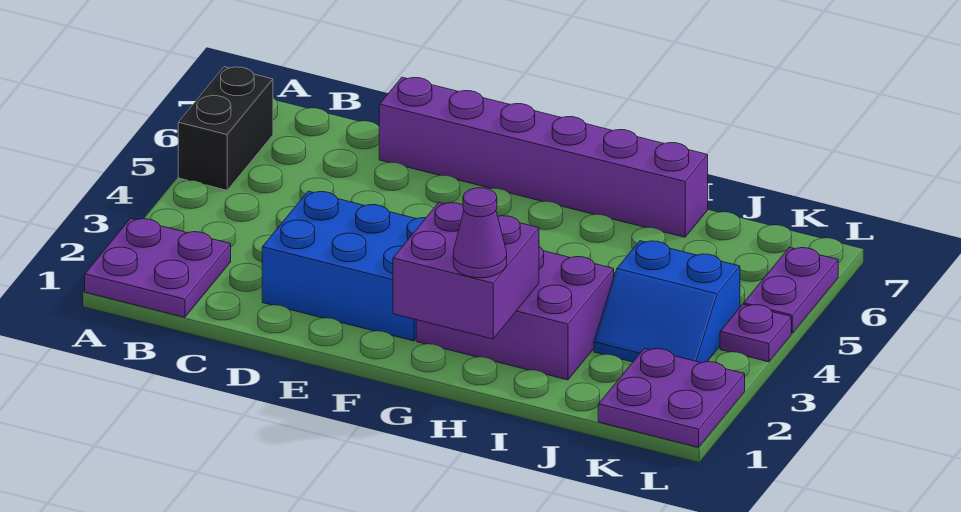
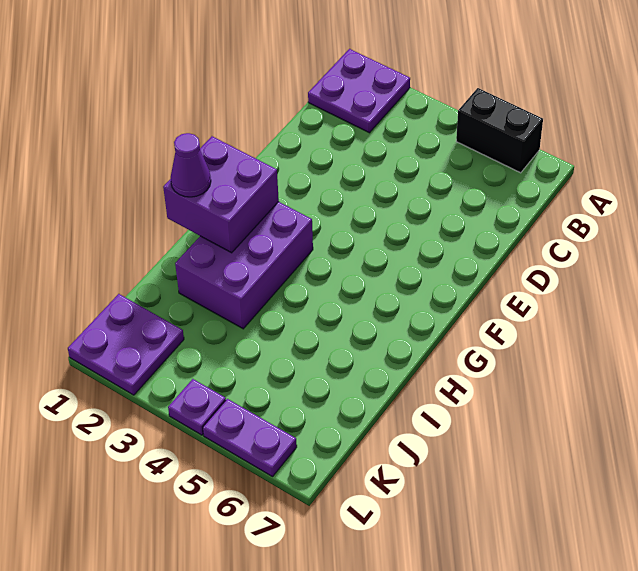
blue 2x3 brick [262,191,425,341] -> none
purple 1x6 brick [379,77,708,237] -> none
blue 2x2 slope [594,241,740,363] -> none

